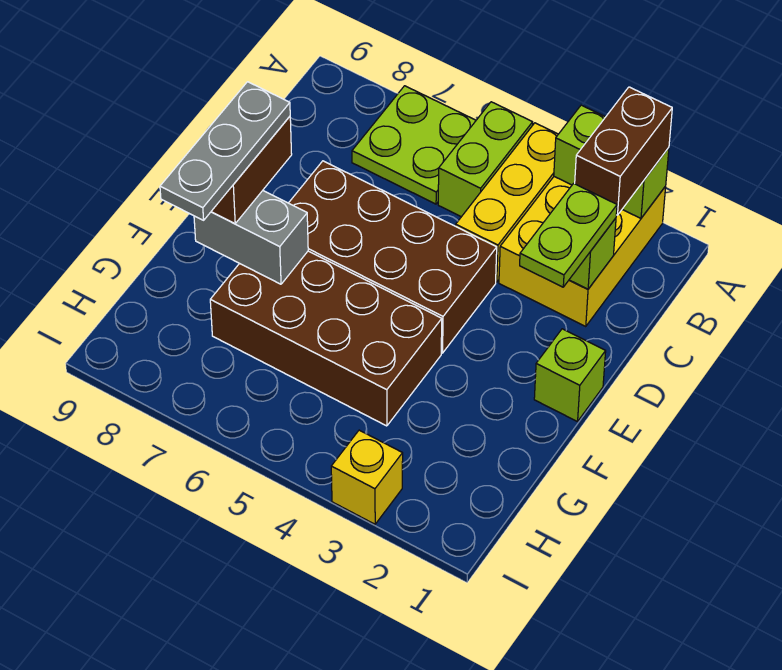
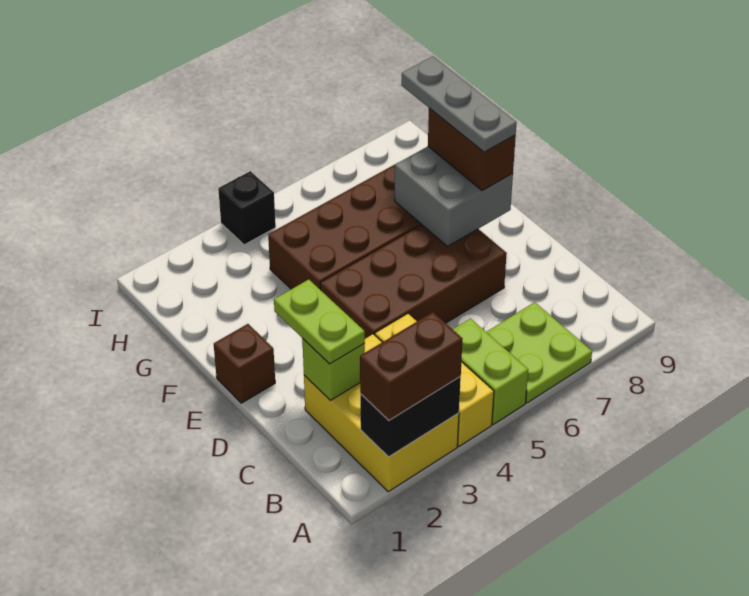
lime 1x2 brick [554,105,669,218] -> black 1x2 brick [360,376,461,457]
brown 1x2 brick [575,87,672,215] -> brown 1x2 brick turned to [360,312,462,420]
lime 1x1 brick [534,329,606,422] -> brown 1x1 brick [214,324,275,403]
grey 1x2 brick [194,191,308,284] -> grey 2x2 brick [395,147,513,247]
yellow 1x1 brick [331,430,403,524] -> none
none -> black 1x1 brick [218,171,276,245]

